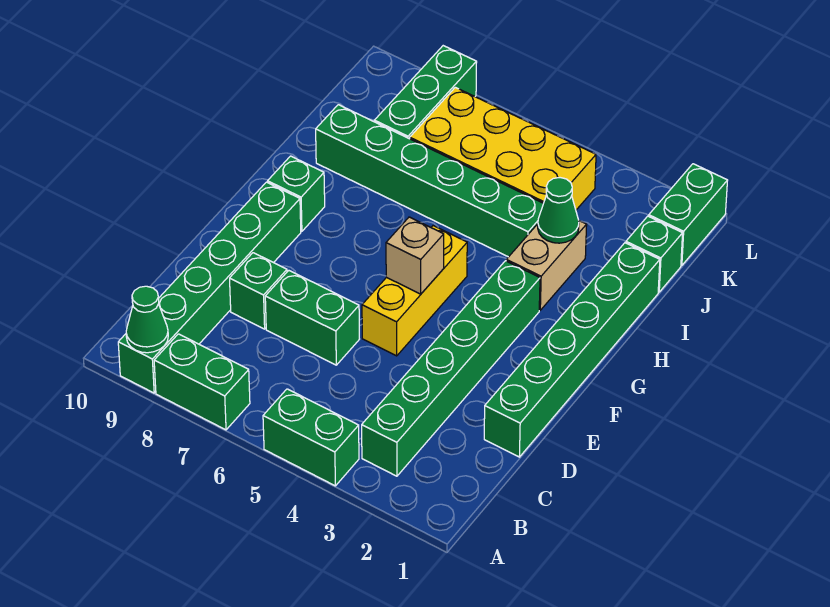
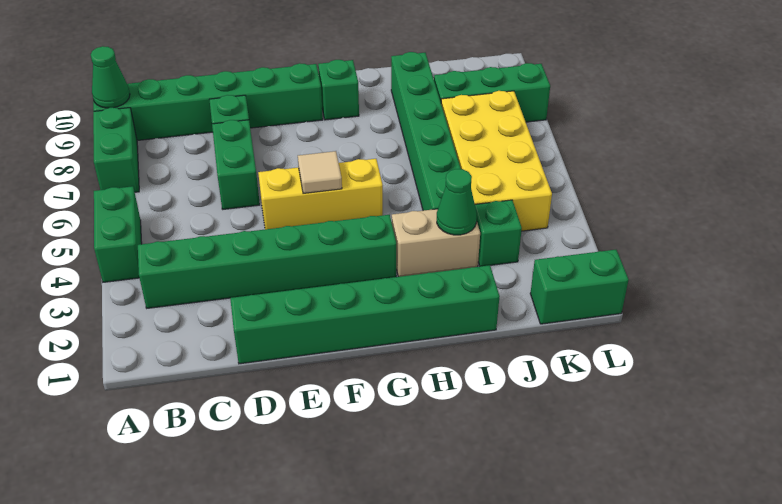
tan 1x1 brick [386,217,444,294] -> tan 1x1 tile [298,151,342,194]
green 1x1 brick [626,216,683,292] -> green 1x1 brick moved to [475,200,522,266]

